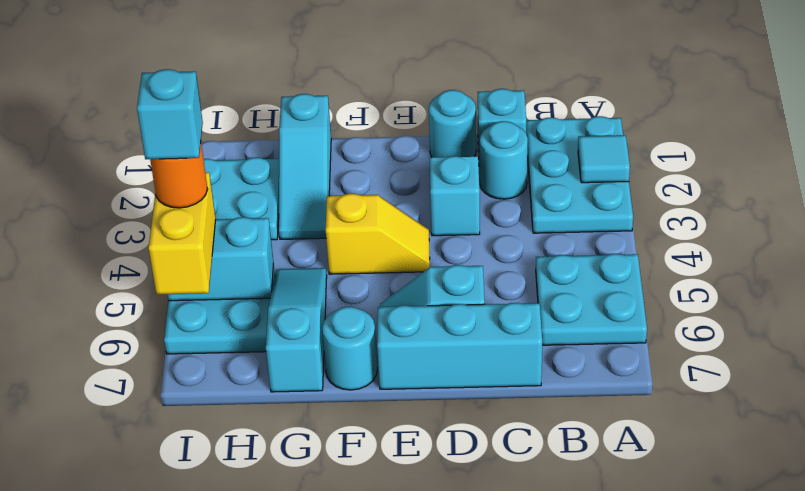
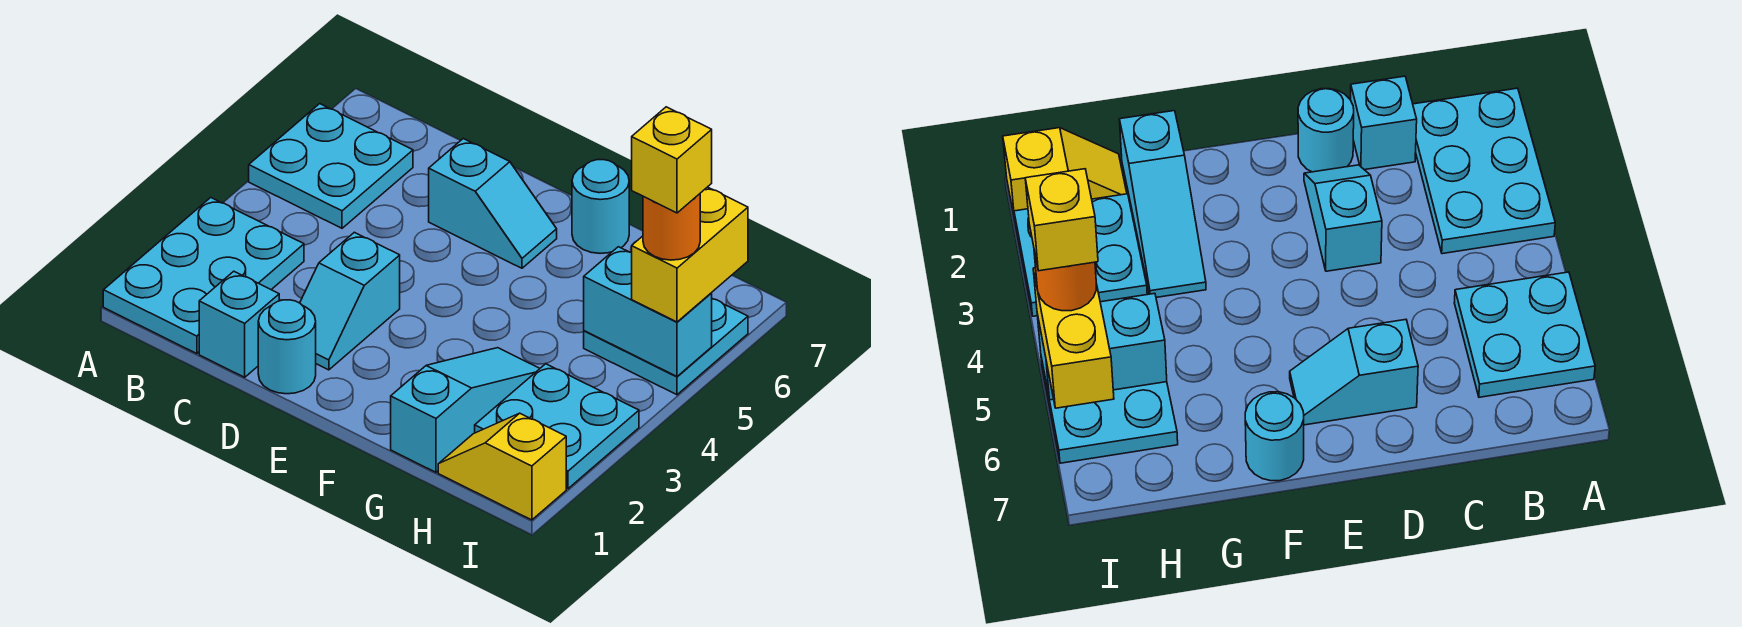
cyan 1x1 tile [578,135,630,183] -> none
cyan 1x1 round brick [480,121,528,199] -> none
cyan 1x3 brick [377,303,542,389] -> none
yellow 1x2 slope [326,194,430,274] -> yellow 1x2 slope moved to [438,413,566,520]
cyan 1x3 slope [266,268,327,392] -> none
cyan 1x1 brick [137,69,203,159] -> yellow 1x1 brick [632,107,712,213]

